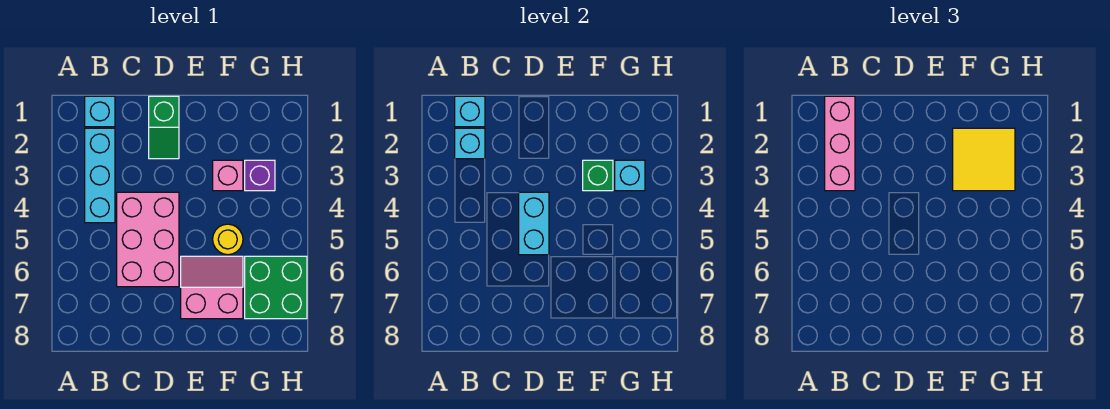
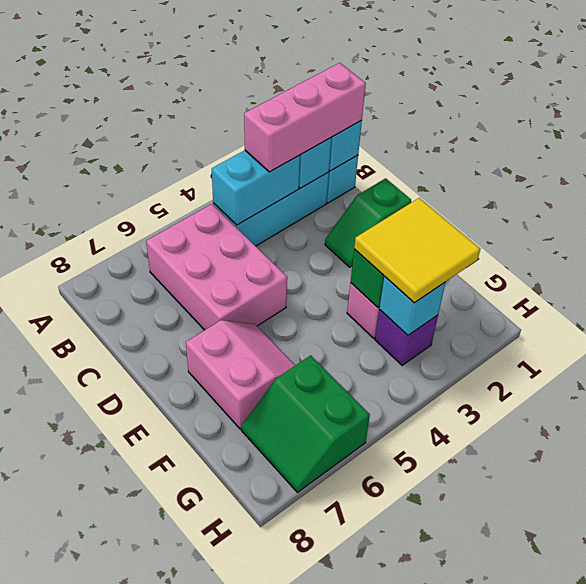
pink 2x3 brick [117,192,179,287] -> pink 2x3 brick turned to [146,204,287,330]
cyan 1x2 brick [519,192,549,255] -> cyan 1x2 brick moved to [212,150,300,225]
yellow 1x1 round brick [213,224,243,255] -> none
green 2x2 brick [245,256,307,319] -> green 2x2 slope [241,355,370,492]

